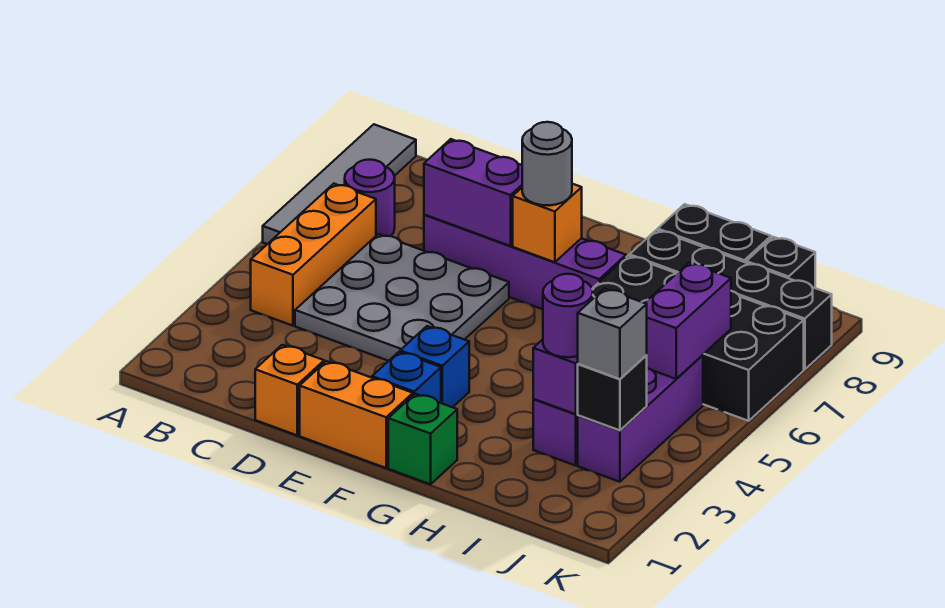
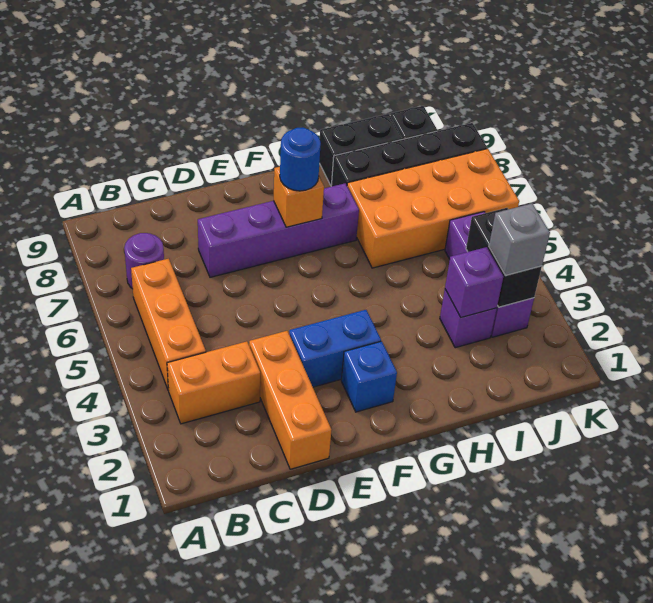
grey 1x4 tile [263,124,416,244] -> none
grey 3x3 plate [295,234,509,361] -> none
orange 1x1 brick [255,345,324,435] -> orange 1x3 brick [249,331,331,469]
purple 1x2 brick [424,139,522,246] -> none
orange 1x2 brick [300,361,413,468] -> orange 1x2 brick moved to [167,341,260,424]
blue 1x1 brick [400,326,469,407] -> blue 1x2 brick [289,310,381,387]
grey 1x1 round brick [522,122,572,206] -> blue 1x1 round brick [280,127,321,191]
green 1x1 brick [388,394,457,484] -> none
black 2x4 brick [592,256,804,421] -> orange 2x4 brick [347,149,519,268]
purple 1x1 round brick [543,274,593,357] -> none
black 1x1 brick [578,355,647,430] -> black 1x2 brick [466,208,542,307]
purple 1x2 brick [645,263,731,379] -> none

